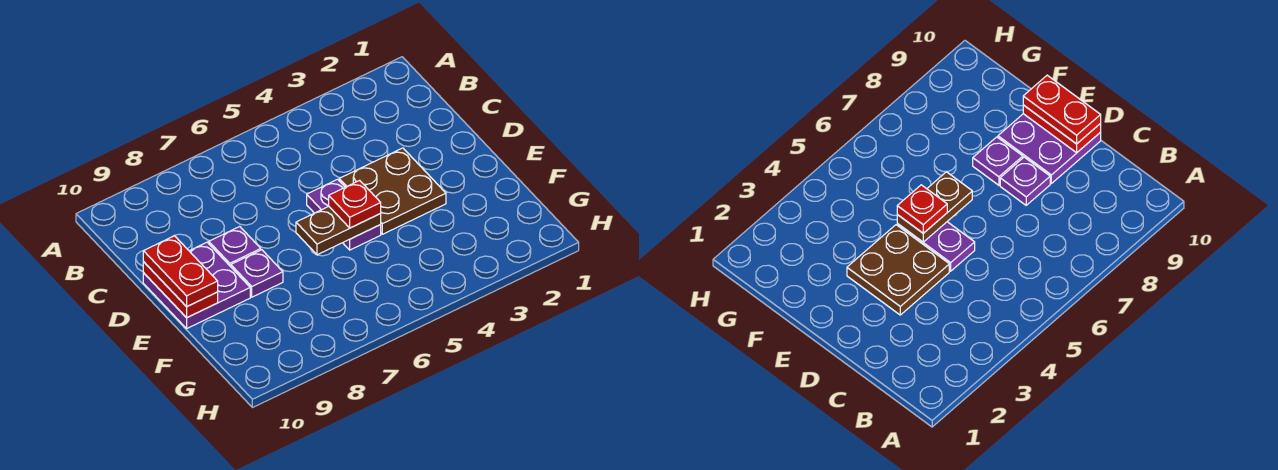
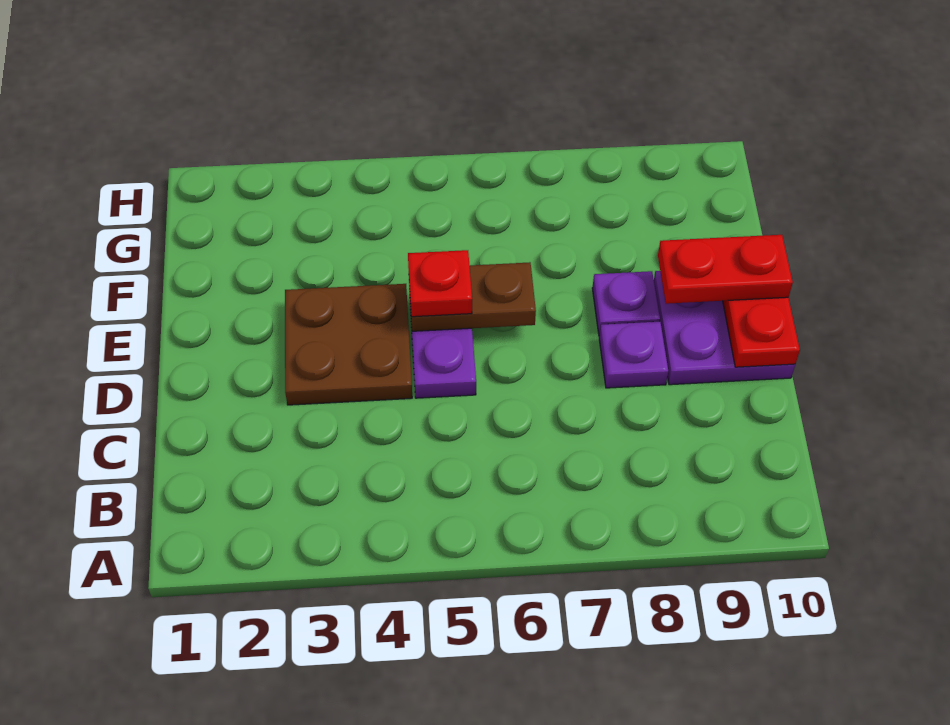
red 1x2 plate [143,236,218,307] -> red 1x2 plate turned to [658,235,793,304]

